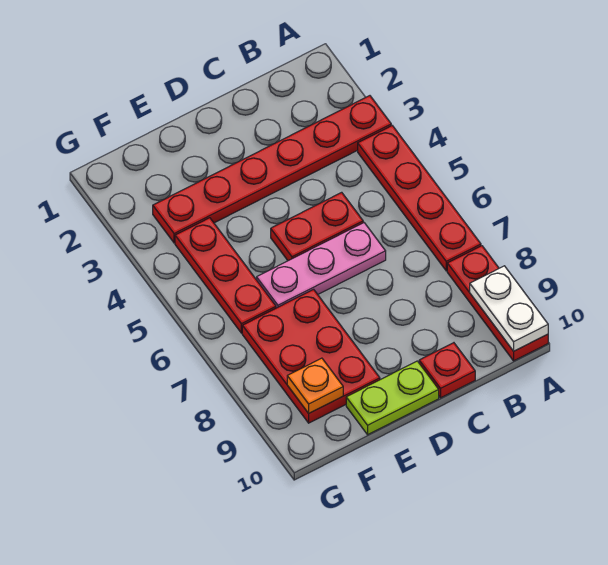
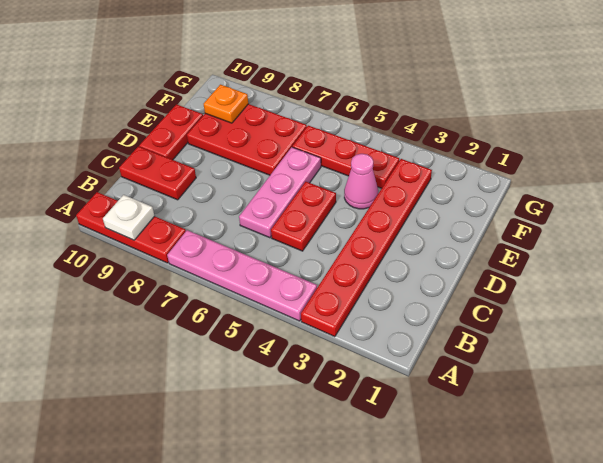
red 1x4 plate [358,126,481,271] -> pink 1x4 plate [167,230,317,321]
white 1x2 plate [470,266,548,351] -> white 1x1 plate [103,195,154,240]
red 1x1 plate [419,343,475,398] -> red 1x2 plate [119,146,196,200]
lime 1x2 plate [346,361,439,435] -> red 1x2 plate [139,104,203,160]
none -> pink 1x1 cone [344,154,378,209]

